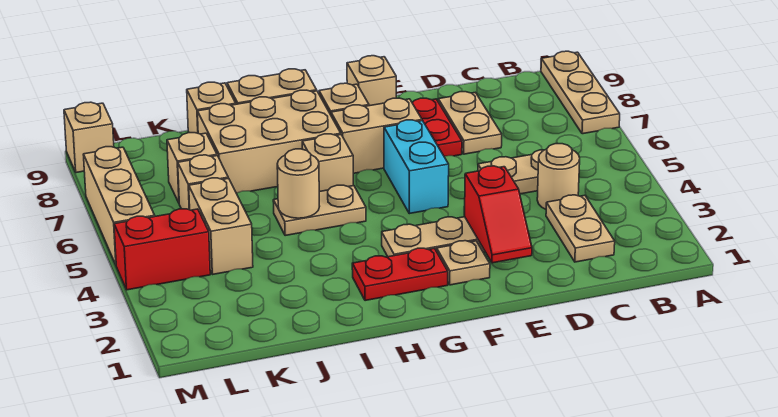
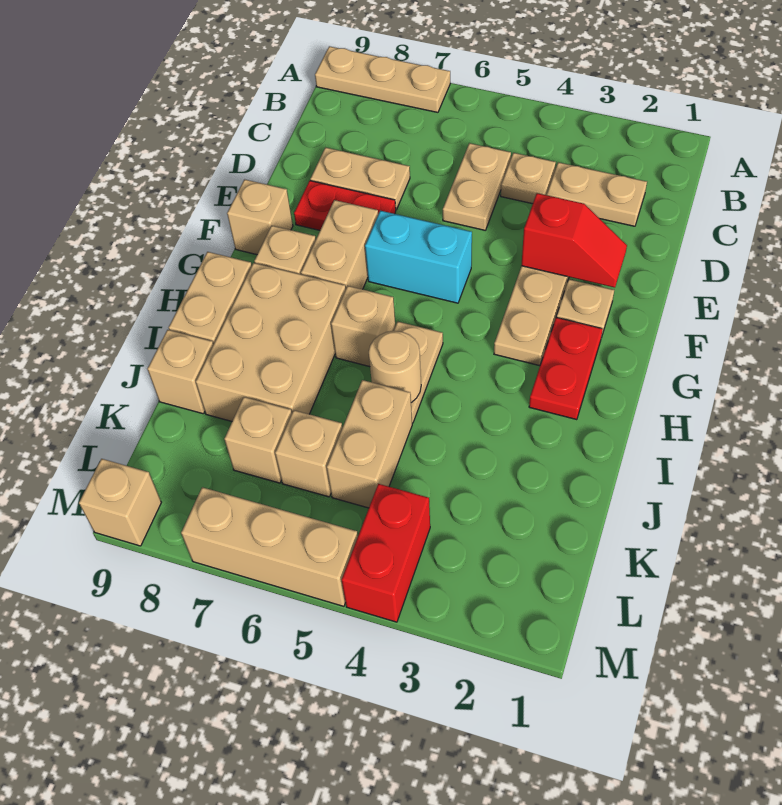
tan 1x1 round brick [537,144,580,209] -> tan 1x1 plate [501,153,556,204]
tan 1x2 brick [189,178,253,274] -> tan 1x2 brick turned to [327,380,412,508]

